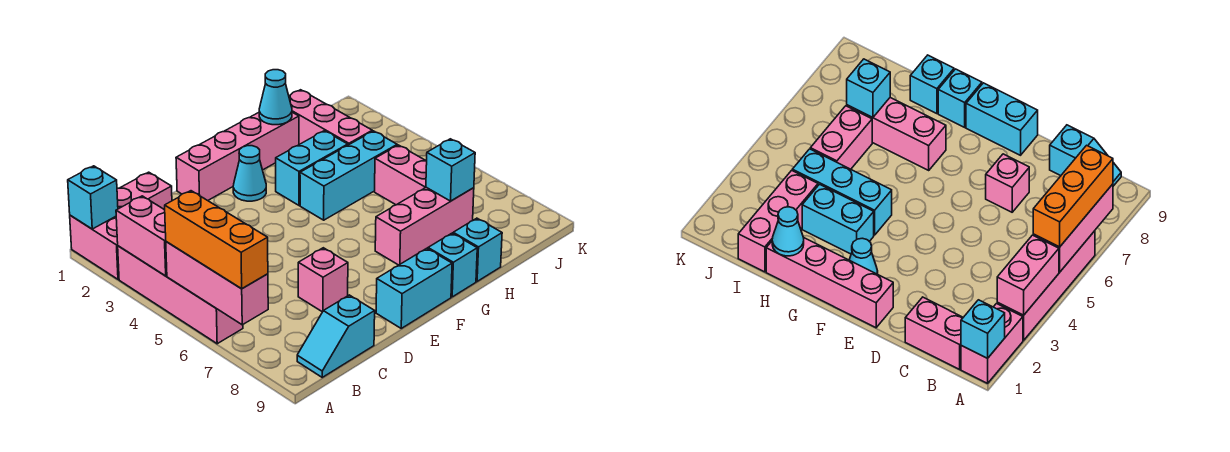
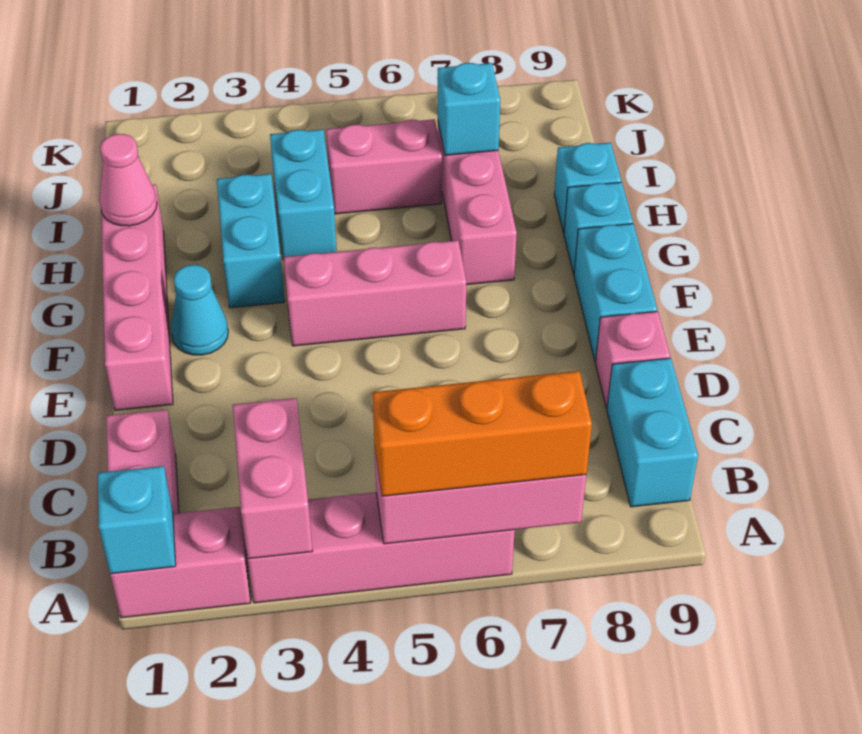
pink 1x2 brick [116,196,167,276] -> pink 1x2 brick turned to [233,398,312,559]
cyan 1x2 slope [297,295,375,377] -> cyan 1x2 brick [607,358,698,507]
pink 1x1 brick [298,248,348,312] -> pink 1x1 brick moved to [595,311,670,408]
cyan 1x3 brick [300,131,397,220] -> cyan 1x2 brick [270,129,337,260]
cyan 1x1 cone [259,70,292,125] -> pink 1x1 cone [99,134,157,226]
pink 1x3 brick [289,90,372,145] -> pink 1x3 brick moved to [283,240,466,346]

